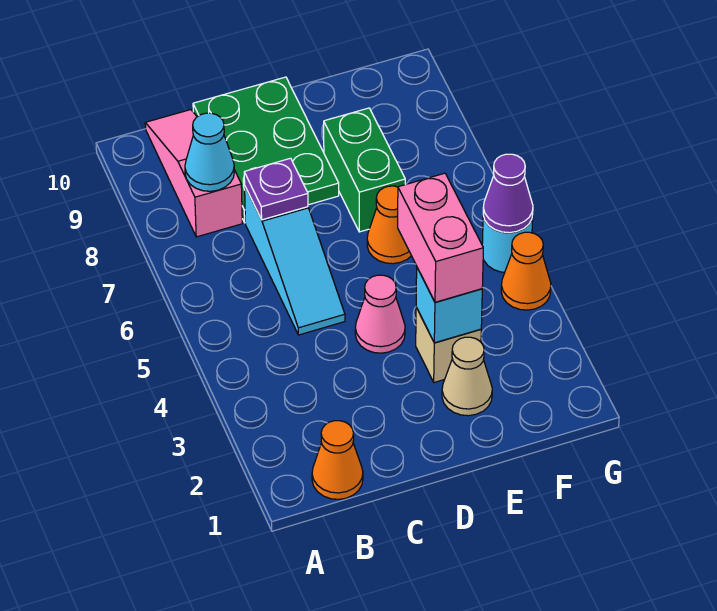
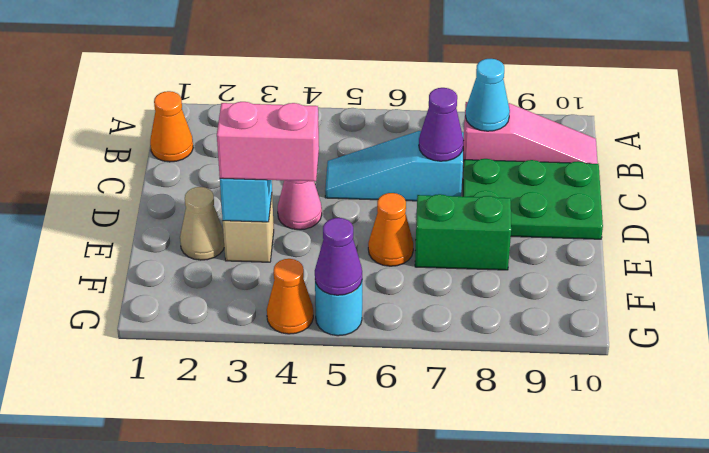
purple 1x1 plate [244,158,308,220] -> purple 1x1 cone [419,88,463,161]

